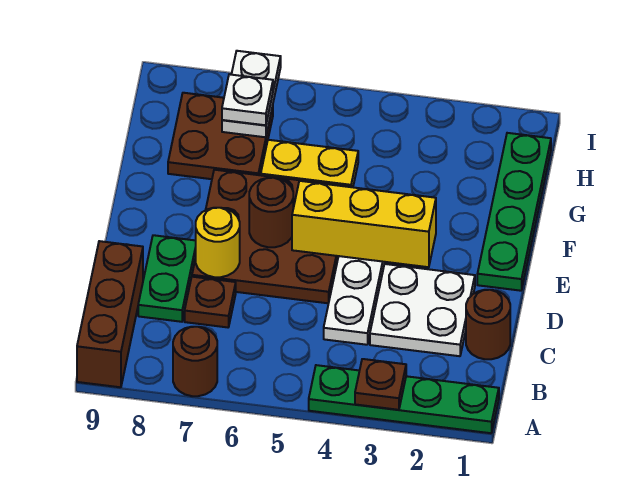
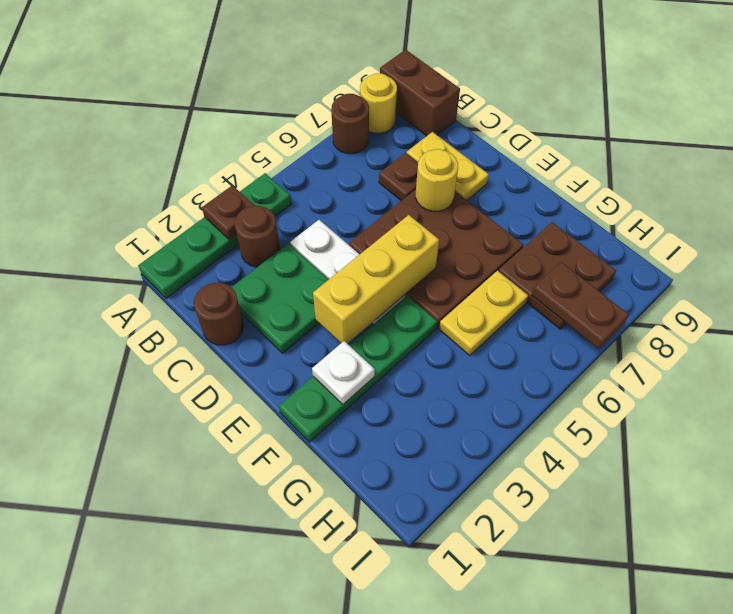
none -> yellow 1x1 round brick [360,73,397,133]
brown 1x3 brick [77,241,143,387] -> brown 1x2 brick [380,50,460,136]
white 2x2 plate [370,264,475,356] -> green 2x2 plate [232,243,329,353]
green 1x2 plate [138,235,196,322] -> yellow 1x2 plate [407,132,489,200]
green 1x4 plate [477,133,551,291] -> green 1x4 plate turned to [279,295,437,442]
brown 1x1 round brick [249,178,293,247] -> brown 1x1 round brick moved to [235,206,280,267]
white 1x2 plate [222,51,281,137] -> brown 1x2 plate [532,262,629,349]
white 1x1 plate [222,74,273,125] -> white 1x1 plate moved to [312,341,375,404]

